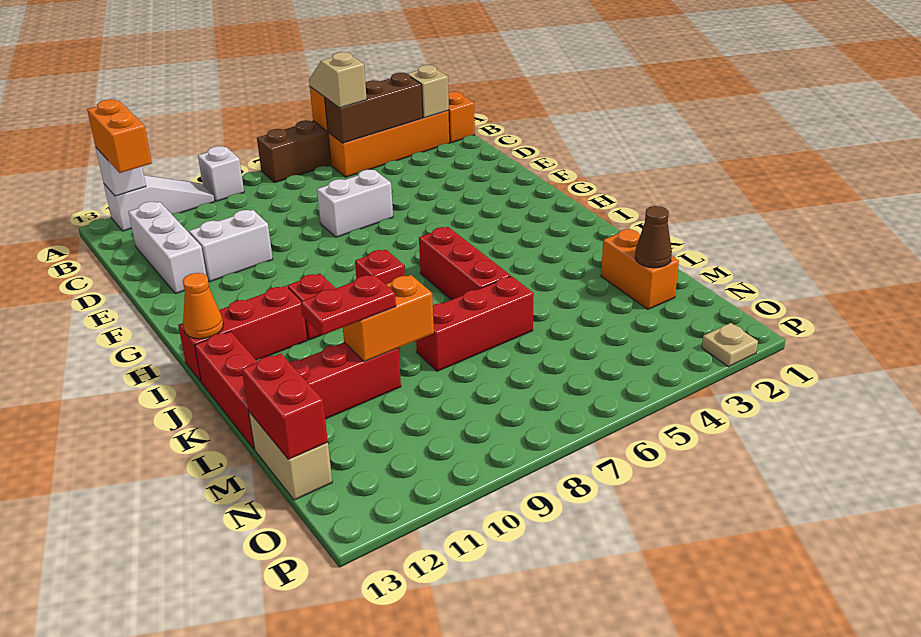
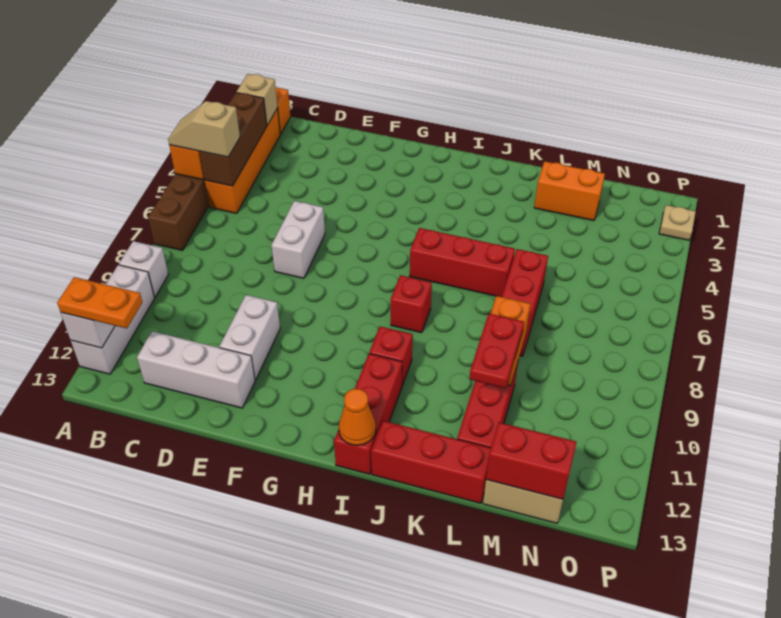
white 1x3 slope [104,175,215,231] -> white 1x3 brick [71,265,155,374]
orange 1x2 brick [87,99,152,173] -> orange 1x2 plate [57,277,143,328]
brown 1x1 cone [635,206,672,268] -> none

